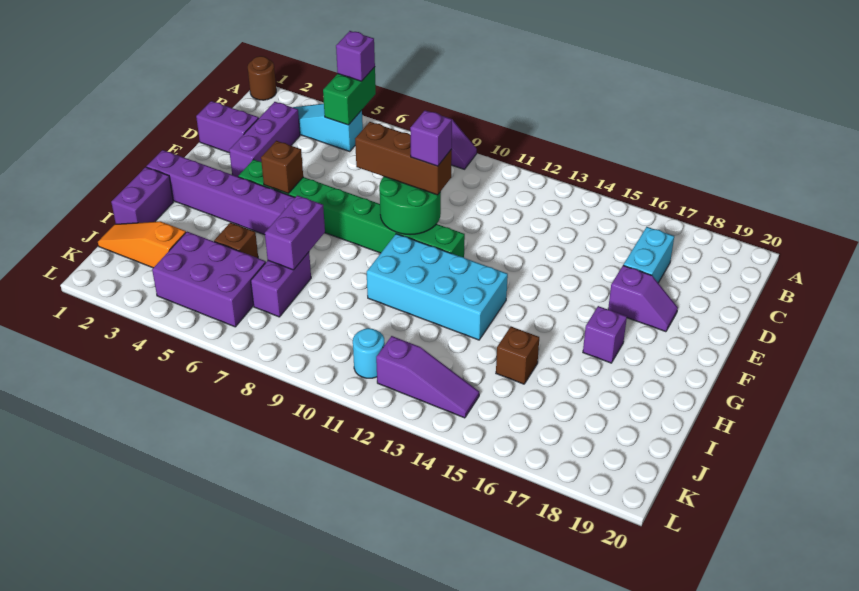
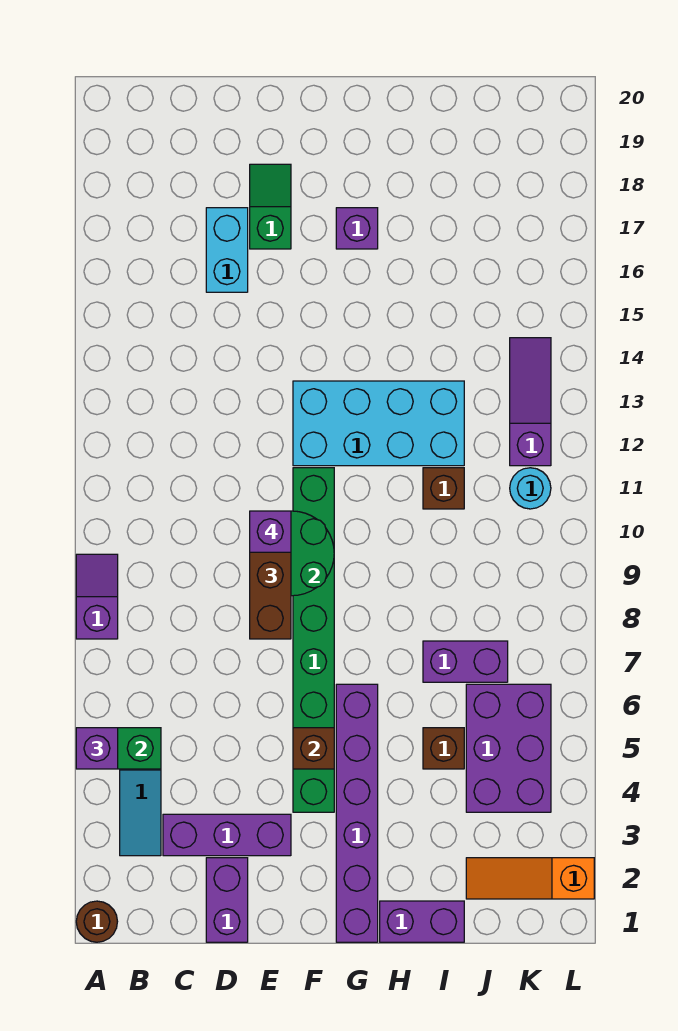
cyan 1x2 brick [624,227,674,283] -> cyan 1x2 brick turned to [206,208,248,292]
purple 1x2 slope [608,265,678,332] -> green 1x2 slope [250,164,291,249]
cyan 2x4 brick [367,234,508,340] -> cyan 2x4 brick turned to [293,381,464,466]
purple 1x2 brick [265,195,325,270] -> none
brown 1x1 brick [496,327,539,384] -> brown 1x1 brick moved to [423,468,464,509]
orange 1x3 slope [98,221,186,268] -> orange 1x3 slope turned to [466,858,594,899]

